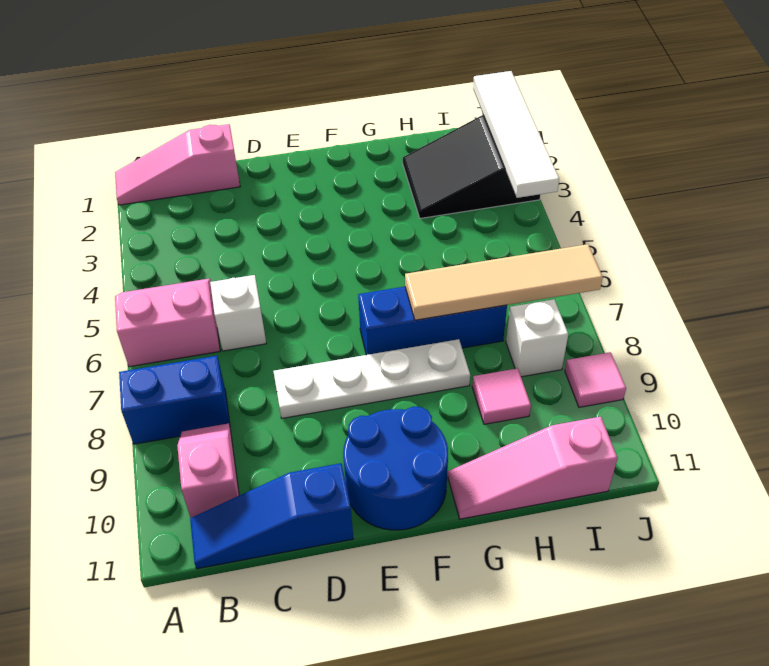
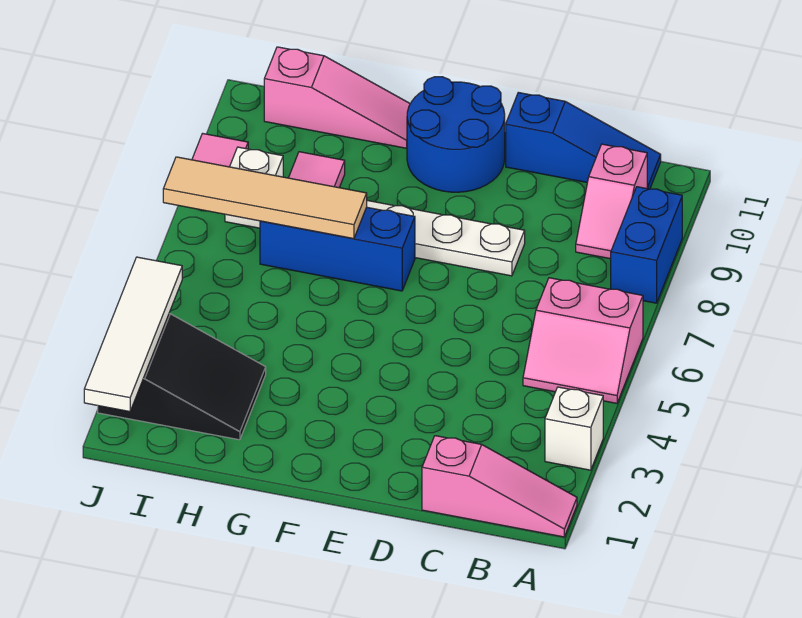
blue 1x2 brick [119,356,230,444] -> blue 1x2 brick turned to [611,187,682,303]
white 1x1 brick [210,275,266,351] -> white 1x1 brick moved to [545,387,603,470]

